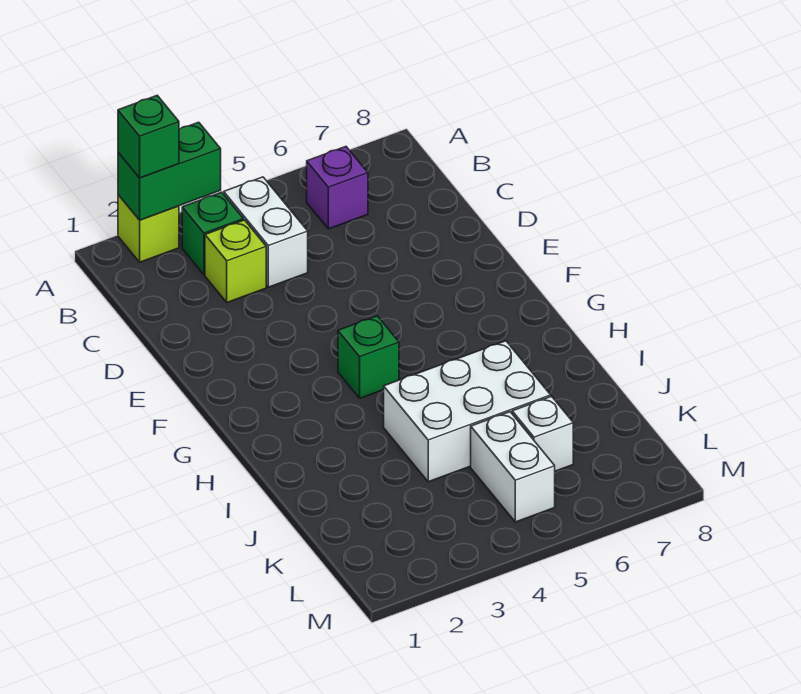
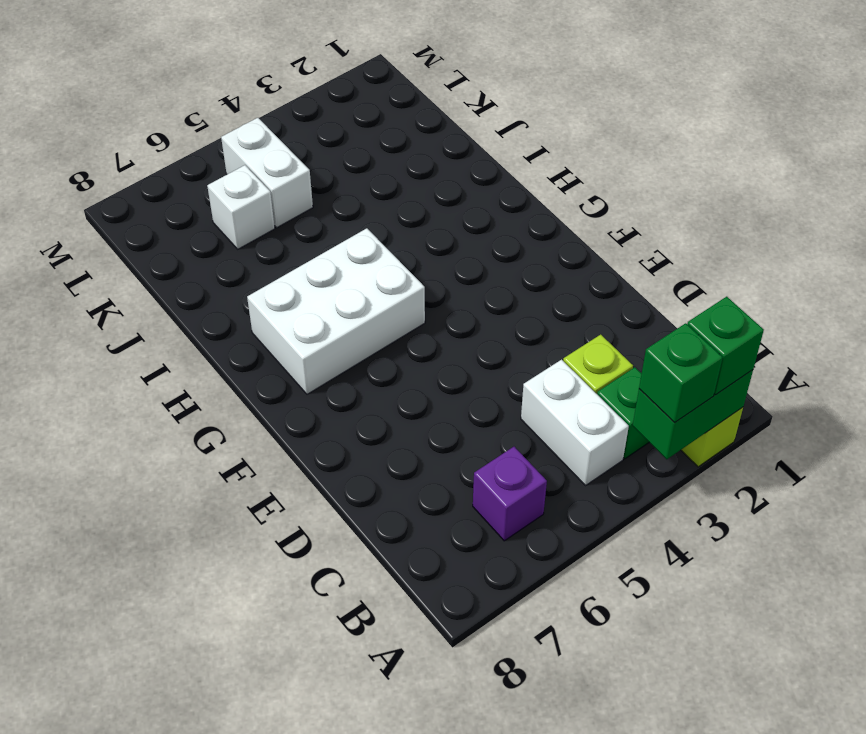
green 1x1 brick [338,316,399,398] -> green 1x1 brick moved to [639,323,723,422]
white 2x3 brick [384,341,551,482] -> white 2x3 brick moved to [247,228,425,394]

